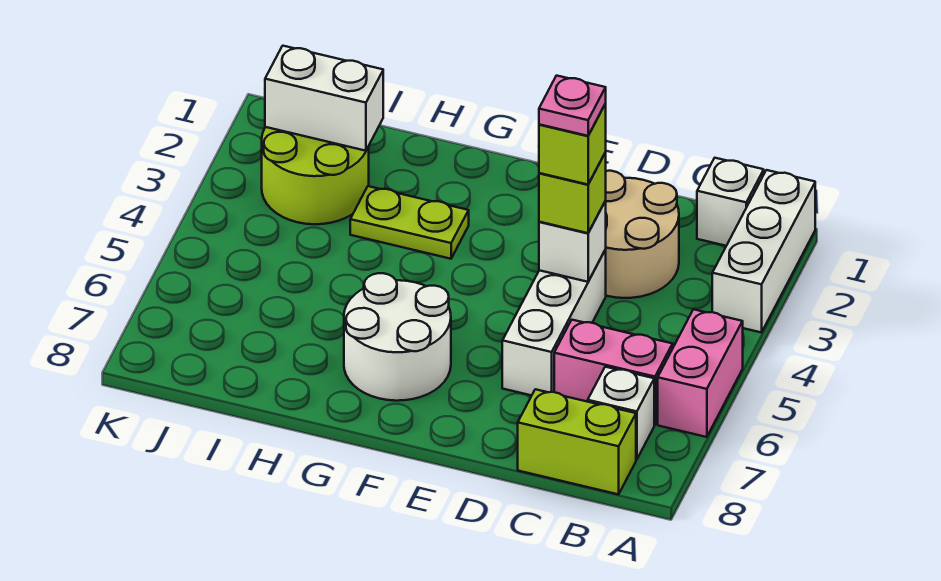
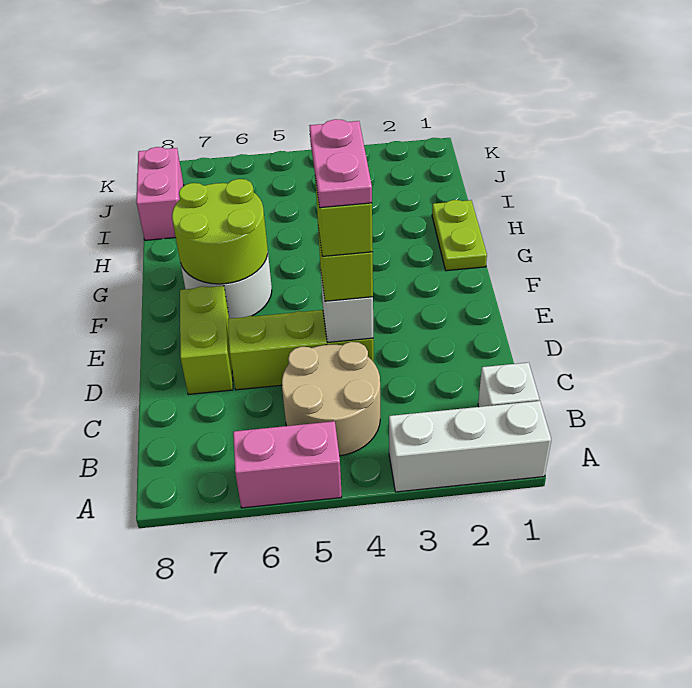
pink 1x2 brick [554,320,673,425] -> pink 1x2 brick moved to [136,147,184,240]
white 1x1 brick [588,367,654,460] -> none
lime 1x2 brick [518,389,636,494] -> lime 1x2 brick moved to [180,286,233,394]
tan 2x2 round brick [605,171,679,298] -> tan 2x2 round brick moved to [282,342,380,456]
white 1x3 brick [502,250,606,395] -> lime 1x3 brick [228,310,374,390]
pink 1x1 plate [539,76,606,136] -> pink 1x2 plate [309,119,372,208]
lime 1x2 plate [350,186,469,259] -> lime 1x2 plate moved to [432,200,487,271]
lime 2x2 round brick [262,127,369,224] -> lime 2x2 round brick moved to [172,179,268,284]
white 1x2 brick [265,46,383,151] -> none

